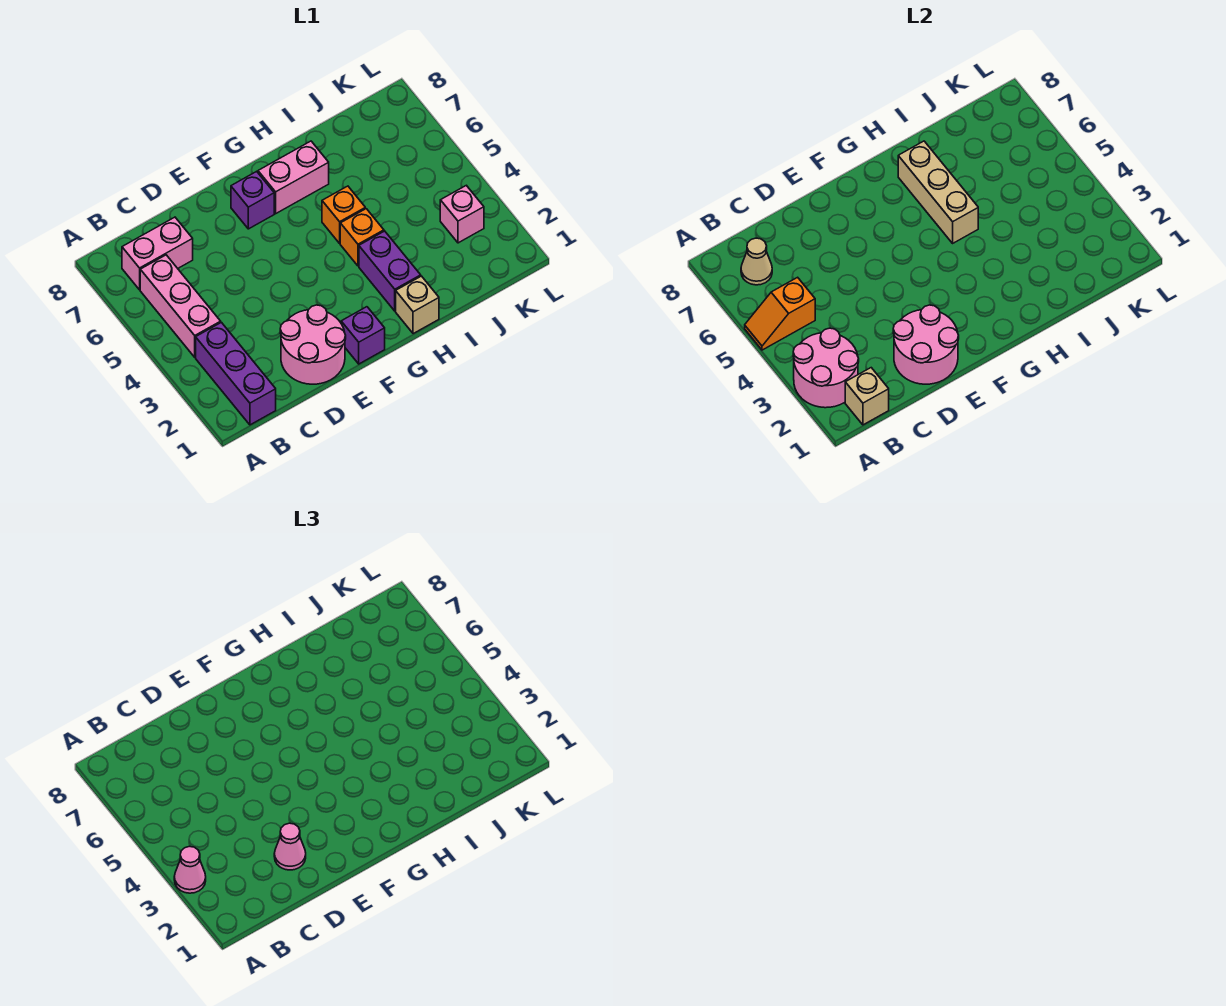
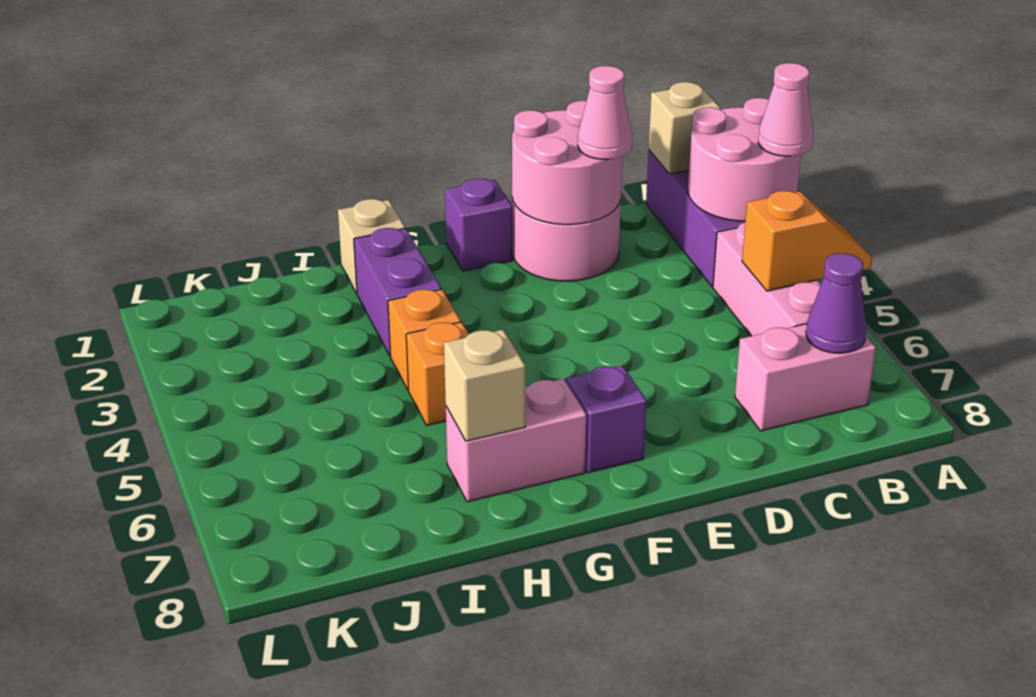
tan 1x1 cone [741,238,772,285] -> purple 1x1 cone [806,253,866,353]
tan 1x3 brick [898,141,978,243] -> tan 1x1 brick [444,330,525,441]
pink 1x1 brick [440,185,484,243] -> none

